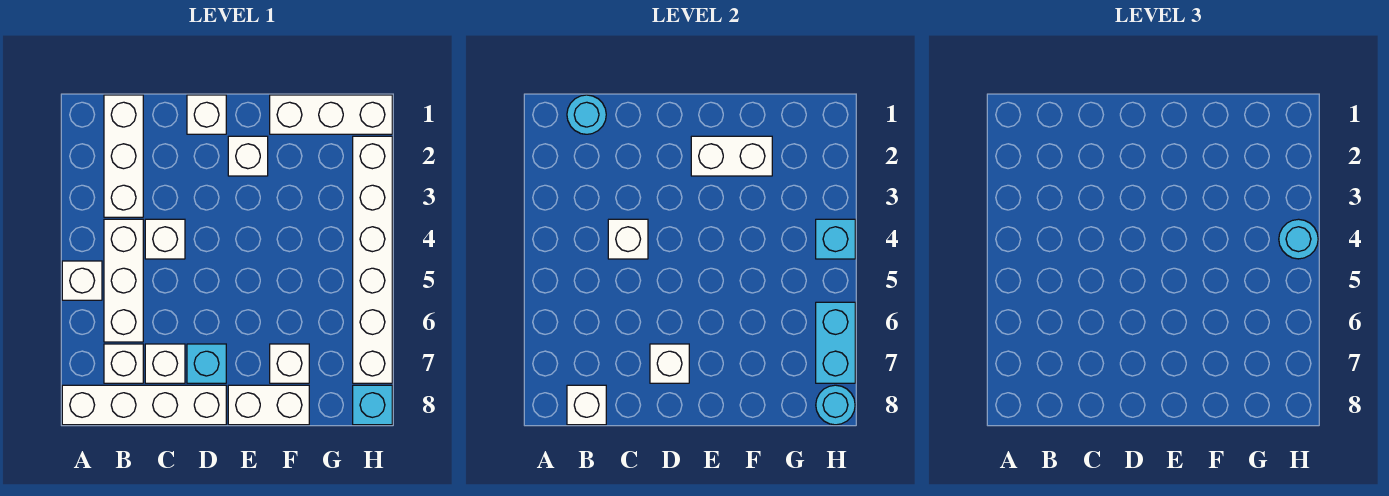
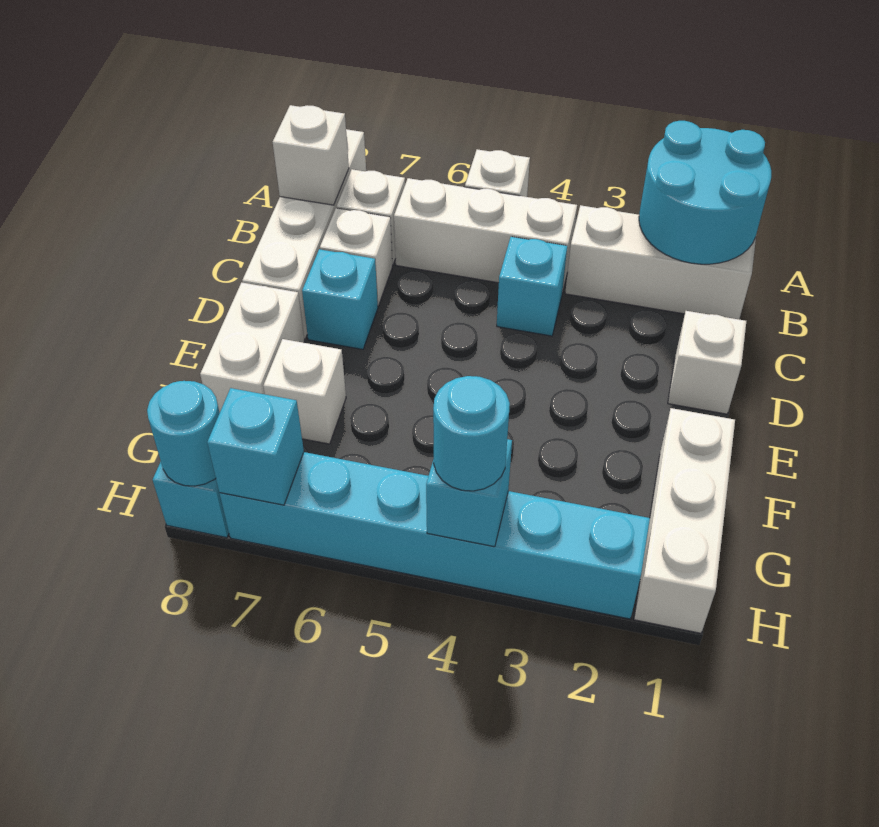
cyan 1x1 round brick [567,95,606,134] -> cyan 2x2 round brick [639,121,771,264]
white 1x1 brick [145,219,185,259] -> cyan 1x1 brick [497,237,567,336]
white 1x1 brick [608,219,648,259] -> none
white 1x1 brick [650,344,689,383] -> none
white 1x1 brick [228,136,268,176] -> none
white 1x2 brick [691,136,772,176] -> none
white 1x6 brick [353,136,392,383] -> cyan 1x6 brick [220,452,650,619]
cyan 1x2 brick [816,302,855,383] -> cyan 1x1 brick [207,388,304,505]

